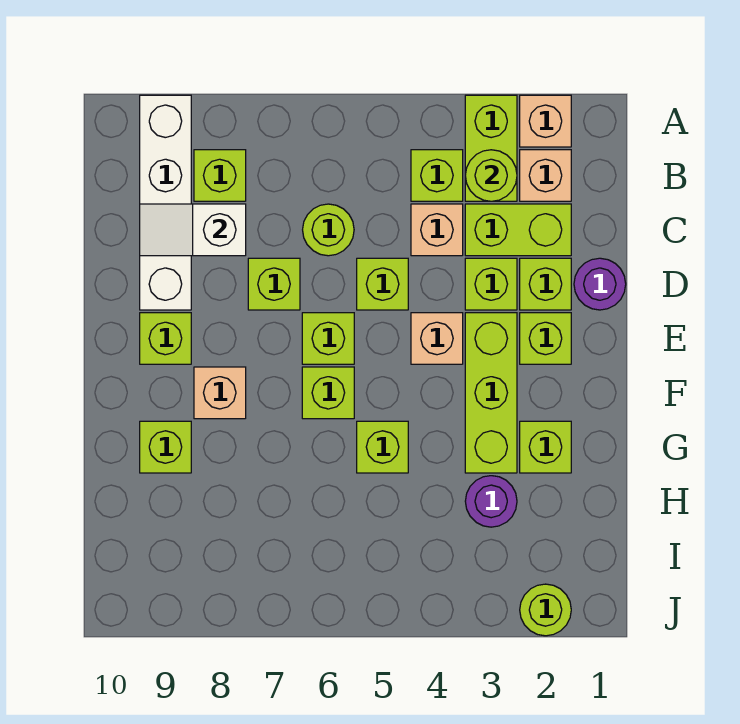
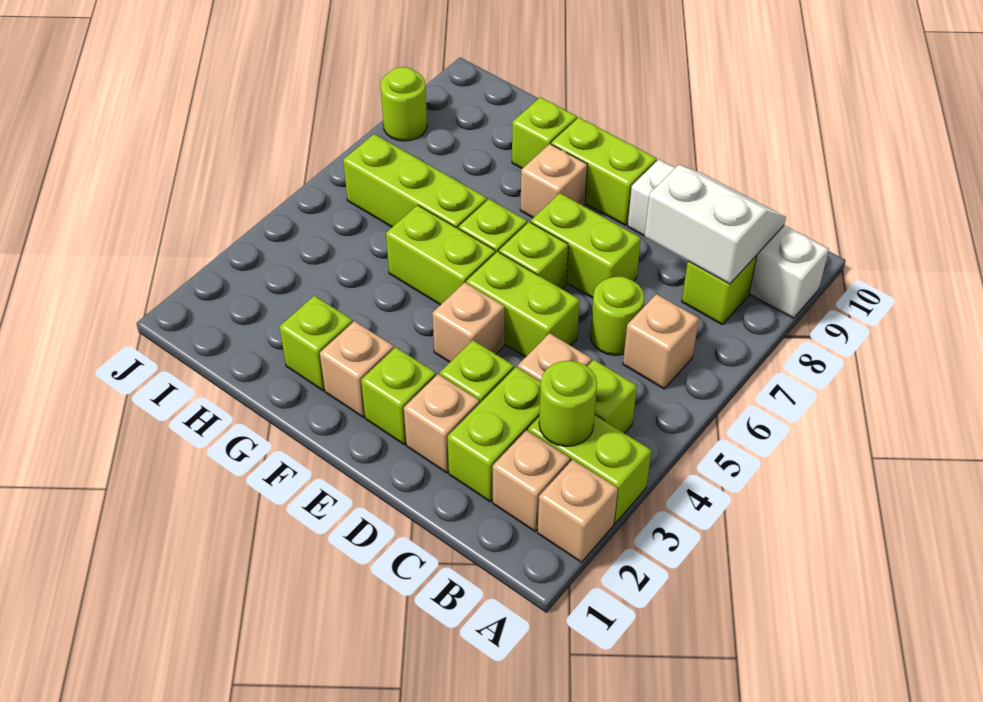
none -> tan 1x1 brick [623,294,699,389]
white 1x2 slope [140,204,246,256] -> white 2x2 slope [644,165,786,284]
purple 1x1 round brick [574,258,626,310] -> none
lime 1x1 brick [520,258,571,310] -> tan 1x1 brick [404,374,479,473]
lime 1x1 brick [357,258,408,310] -> lime 1x2 brick [466,252,580,357]
lime 1x1 brick [248,258,300,310] -> lime 1x2 brick [531,193,641,298]
lime 1x3 brick [465,313,517,473] -> lime 1x3 brick moved to [343,134,487,229]
lime 1x1 brick [140,313,191,364] -> lime 1x2 brick [551,118,657,226]
none -> tan 1x1 brick [320,321,394,417]
lime 1x1 brick [357,421,408,473] -> lime 1x2 brick [386,205,495,305]
purple 1x1 round brick [465,476,517,527] -> none
lime 1x1 round brick [520,584,571,636] -> lime 1x1 round brick moved to [380,67,427,141]

